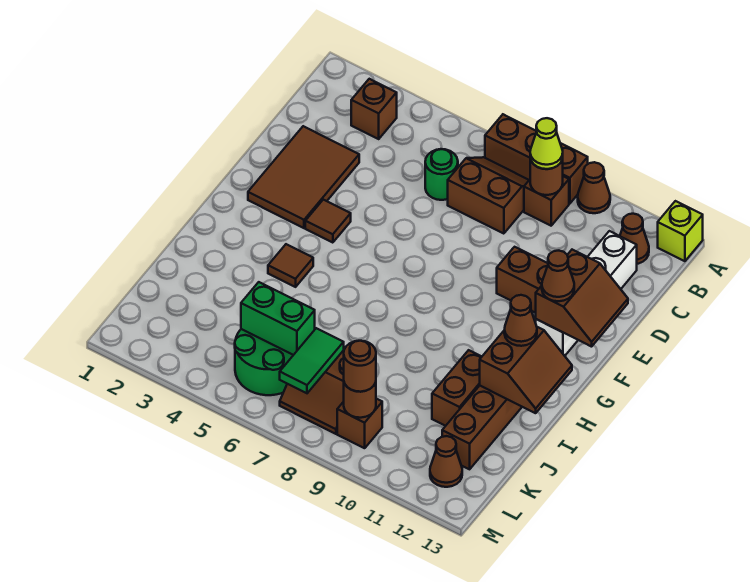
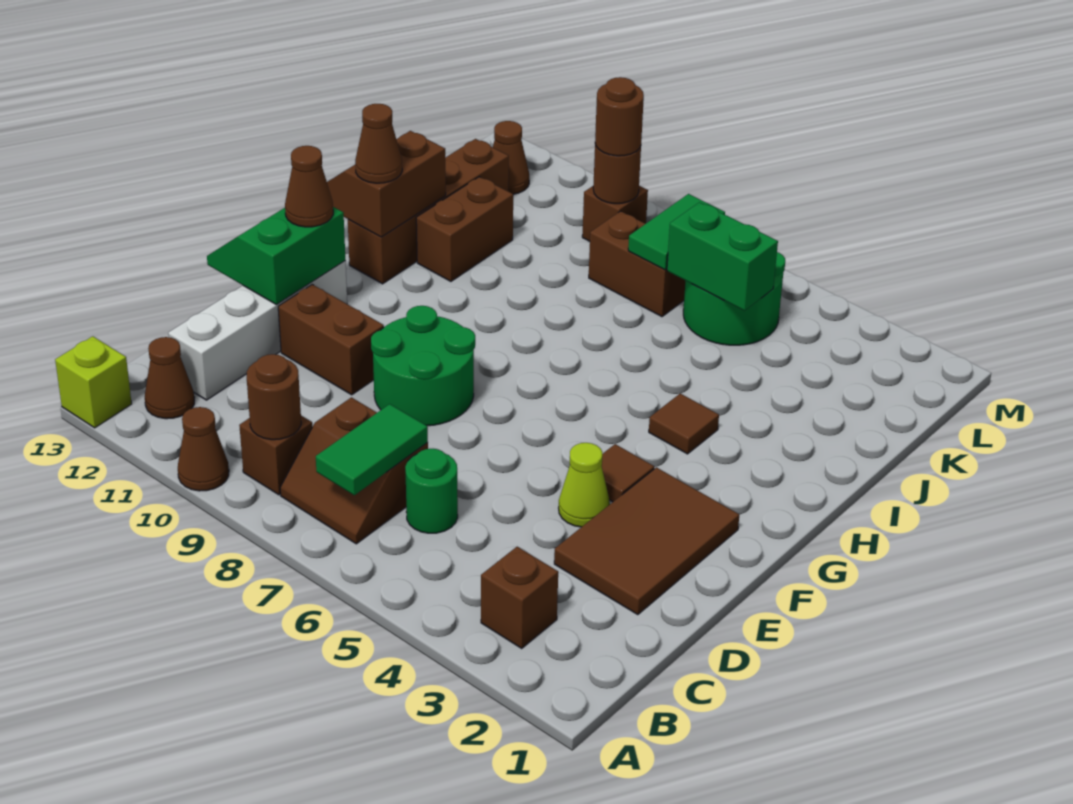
brown 1x3 brick [485,114,588,204] -> none
none -> green 1x2 tile [316,404,428,495]
lime 1x1 cone [530,118,563,169] -> lime 1x1 cone moved to [559,443,610,527]
none -> green 2x2 round brick [371,306,475,426]
brown 2x2 slope [536,250,628,347] -> green 2x2 slope [207,207,345,305]

